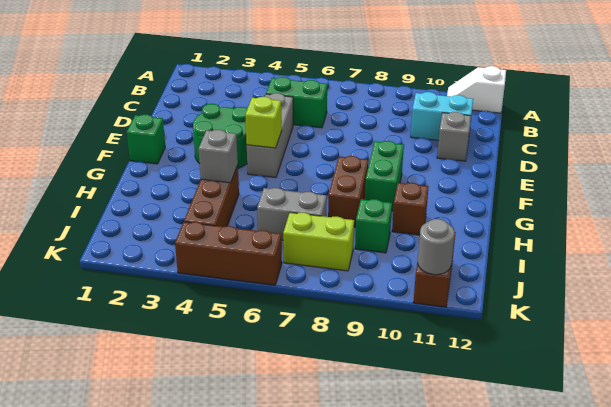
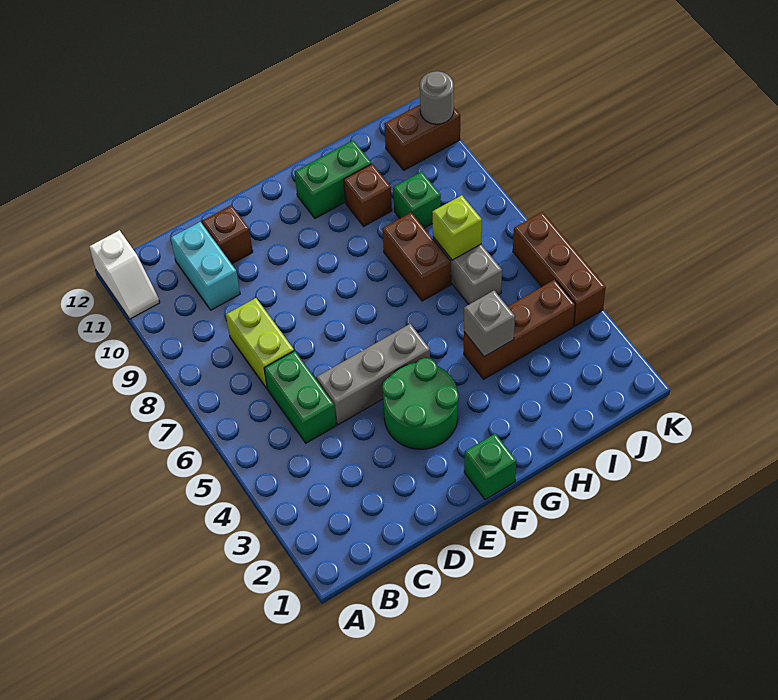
grey 1x1 brick [437,112,471,161] -> brown 1x1 brick [202,205,253,264]
lime 1x1 brick [245,97,282,148] -> lime 1x1 brick moved to [432,195,482,260]
green 1x2 brick [365,141,404,211] -> green 1x2 brick moved to [295,140,371,218]
brown 1x2 brick [328,156,369,228] -> brown 1x2 brick turned to [382,213,451,301]
lime 1x2 brick [283,212,354,271] -> lime 1x2 brick moved to [226,298,294,388]

